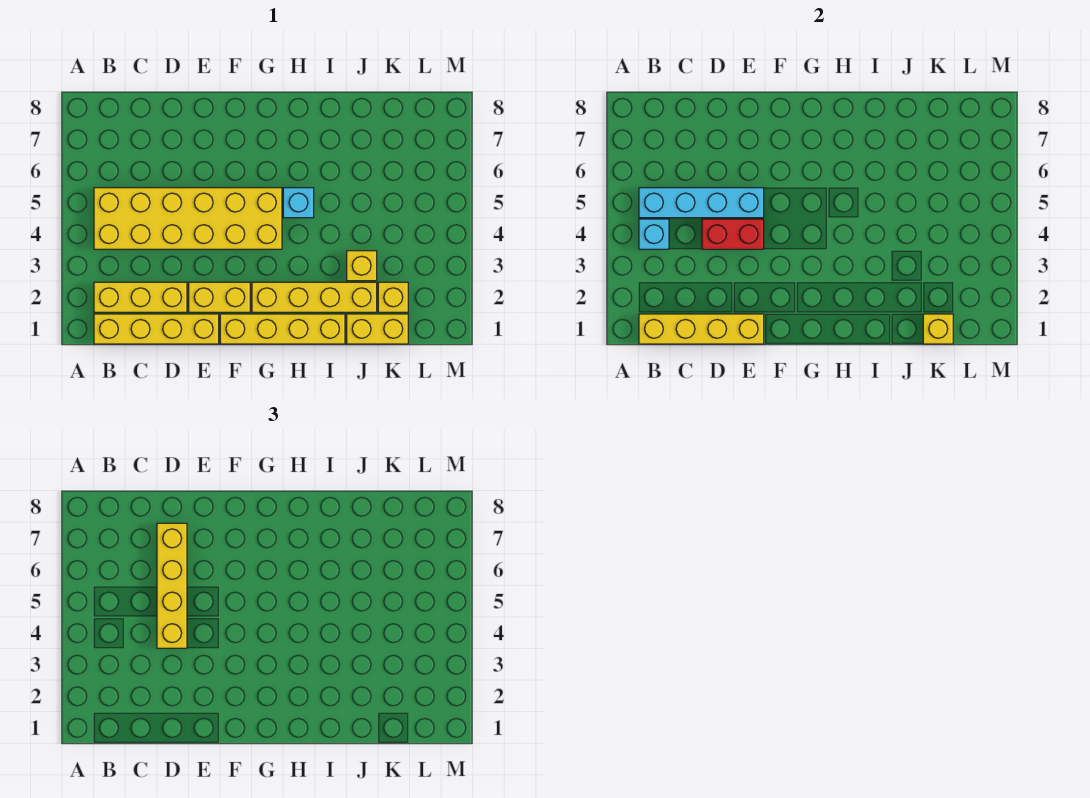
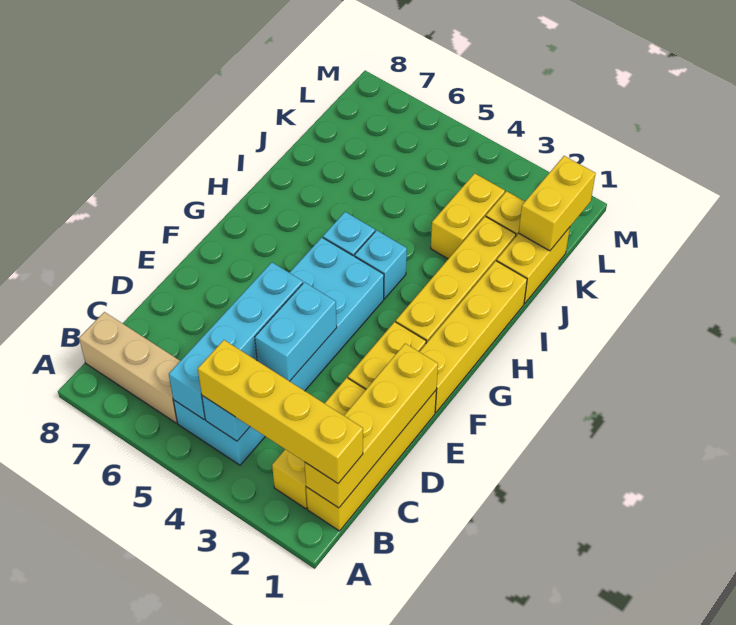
yellow 2x6 brick [94,188,282,249] -> cyan 2x6 brick [173,237,384,465]
none -> tan 1x3 brick [79,312,180,423]
red 1x2 brick [702,219,764,249] -> cyan 1x2 brick [255,282,337,381]
yellow 1x4 brick [157,523,187,648] -> yellow 1x4 brick moved to [198,340,363,483]
none -> cyan 1x1 brick [355,230,407,299]
yellow 1x1 brick [347,251,377,281] -> yellow 1x2 brick [431,173,505,259]
yellow 1x1 brick [923,314,953,344] -> yellow 1x2 brick [519,156,596,251]

